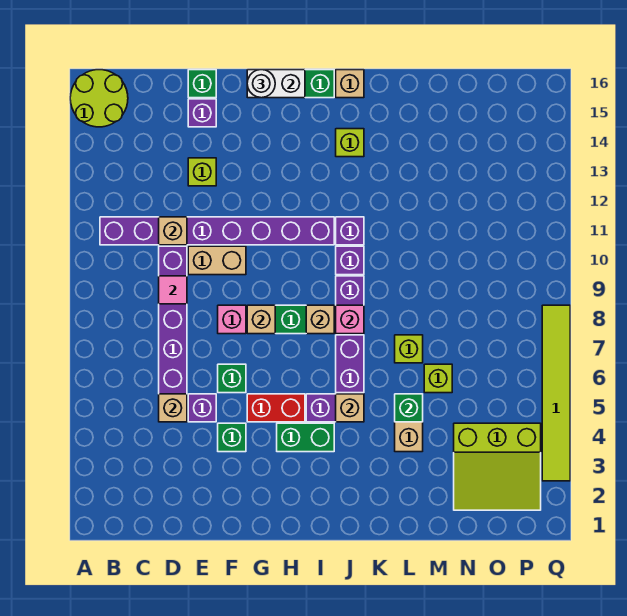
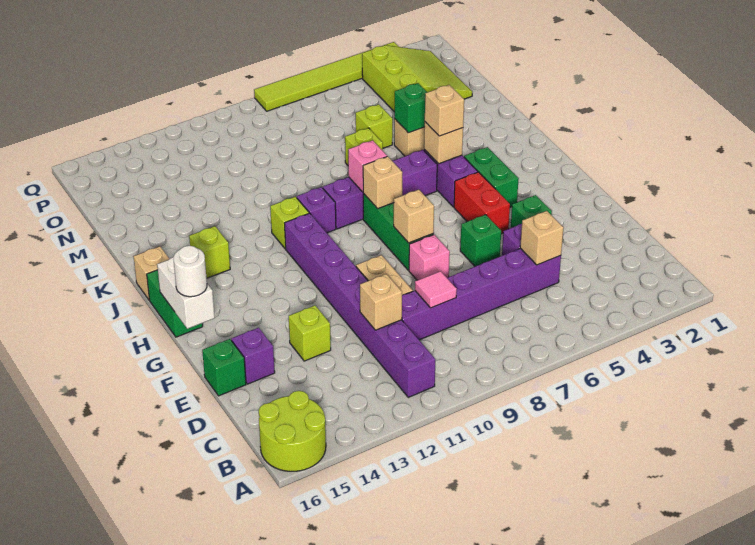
none -> tan 1x1 brick [425,85,464,136]
purple 1x1 brick [336,217,364,245] -> lime 1x1 brick [270,197,309,249]

